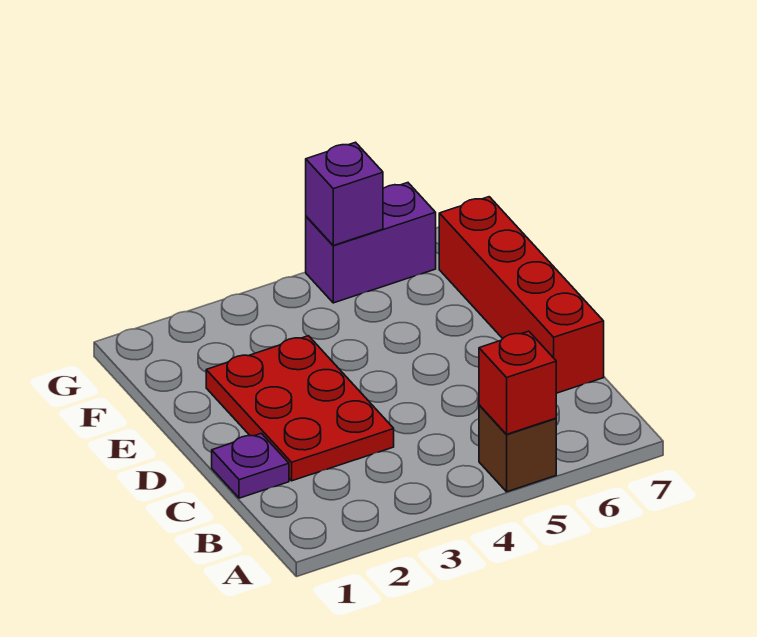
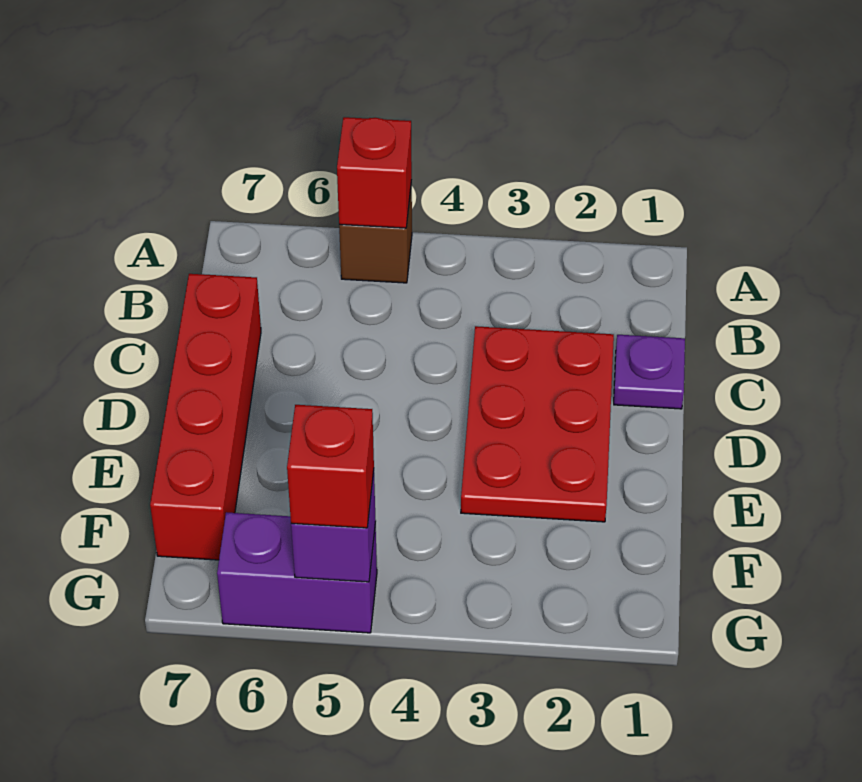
none -> red 1x1 brick [287,405,374,528]

